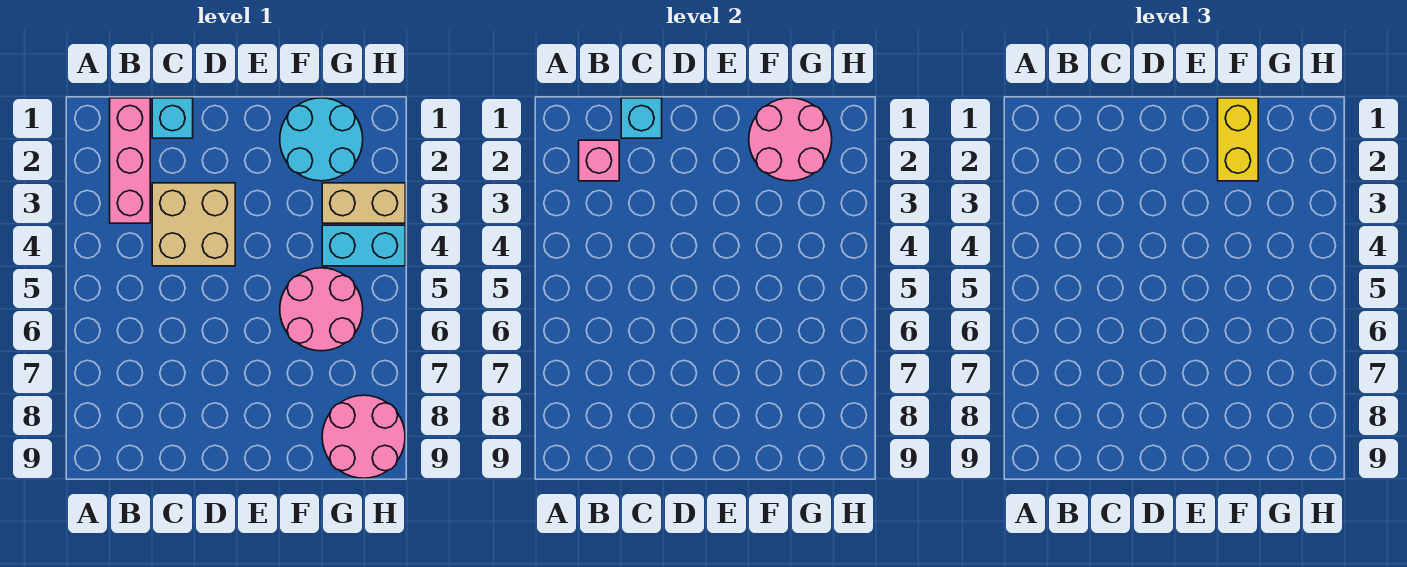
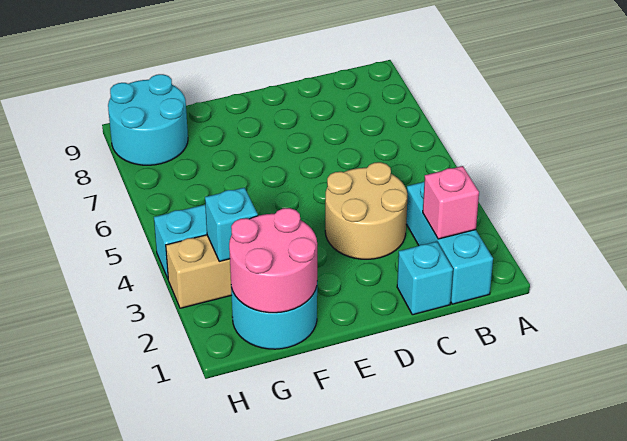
pink 1x3 brick [110,98,150,223] -> cyan 1x3 brick [406,182,493,304]
cyan 1x1 brick [621,98,662,138] -> cyan 1x1 brick moved to [205,188,258,261]
tan 2x2 brick [152,183,235,266] -> tan 2x2 round brick [325,162,407,259]
yellow 1x2 brick [1218,98,1258,181] -> none
pink 2x2 round brick [280,268,363,351] -> none
pink 2x2 round brick [322,395,405,478] -> cyan 2x2 round brick [108,74,188,165]

